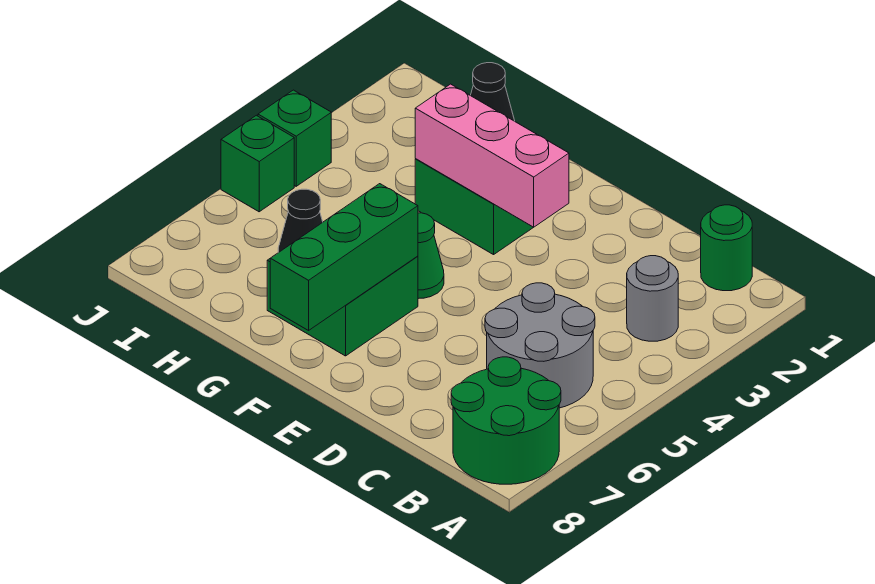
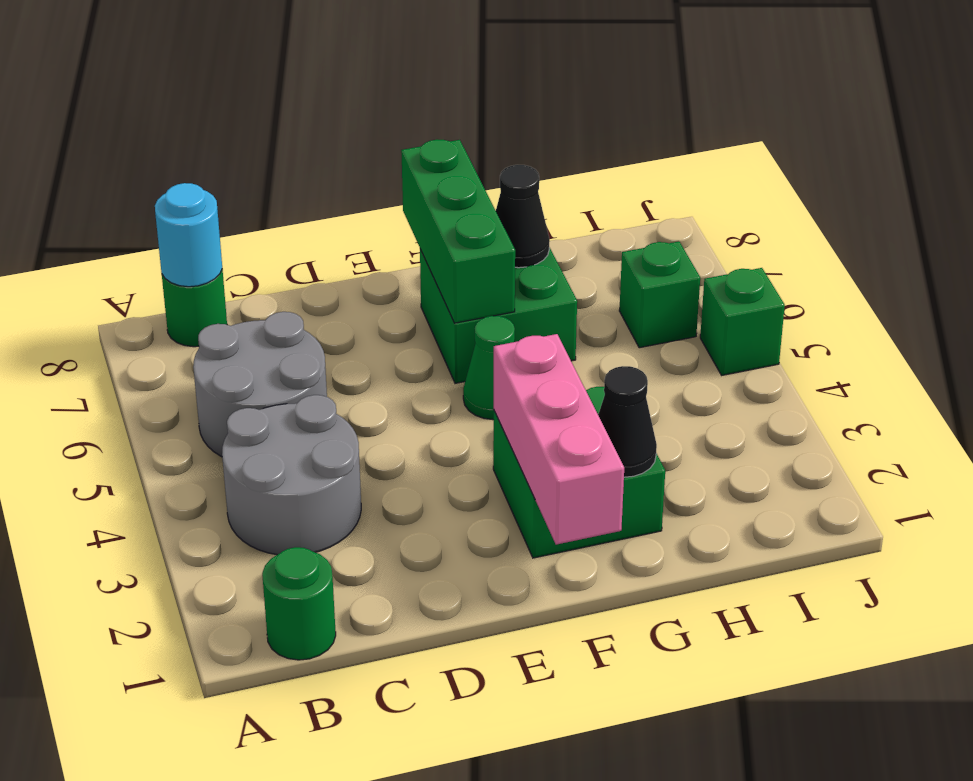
green 2x2 round brick [451,357,561,484] -> green 1x1 round brick [162,269,227,347]
grey 1x1 round brick [627,256,678,341] -> grey 2x2 round brick [222,395,361,555]
none -> cyan 1x1 round brick [155,183,222,287]
pink 1x3 brick [415,84,569,227] -> pink 1x3 brick turned to [494,334,624,545]
green 1x1 brick [258,90,331,186] -> green 1x1 brick moved to [619,242,700,348]

